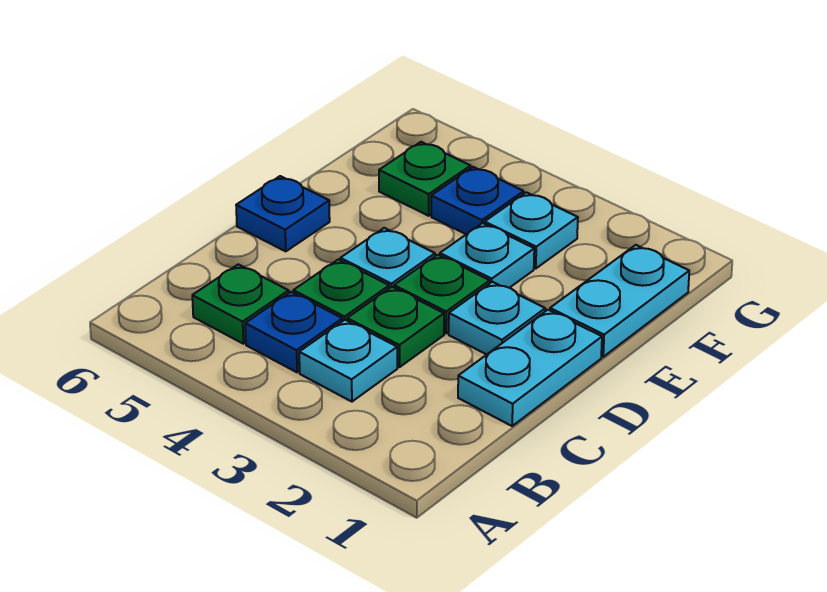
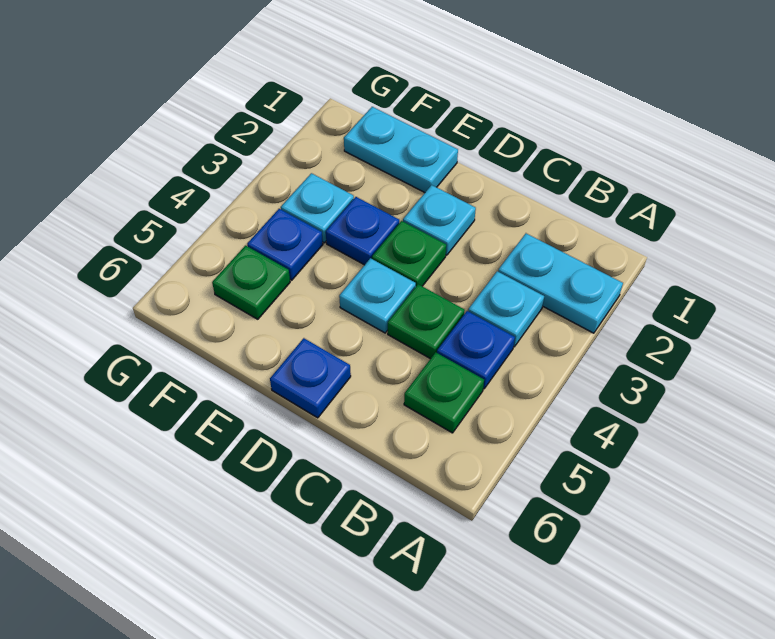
cyan 1x2 plate [458,310,602,426] -> cyan 1x2 plate moved to [498,233,623,333]
green 1x1 plate [347,287,444,367] -> none
cyan 1x1 plate [440,223,534,288] -> blue 1x1 plate [326,197,399,265]

